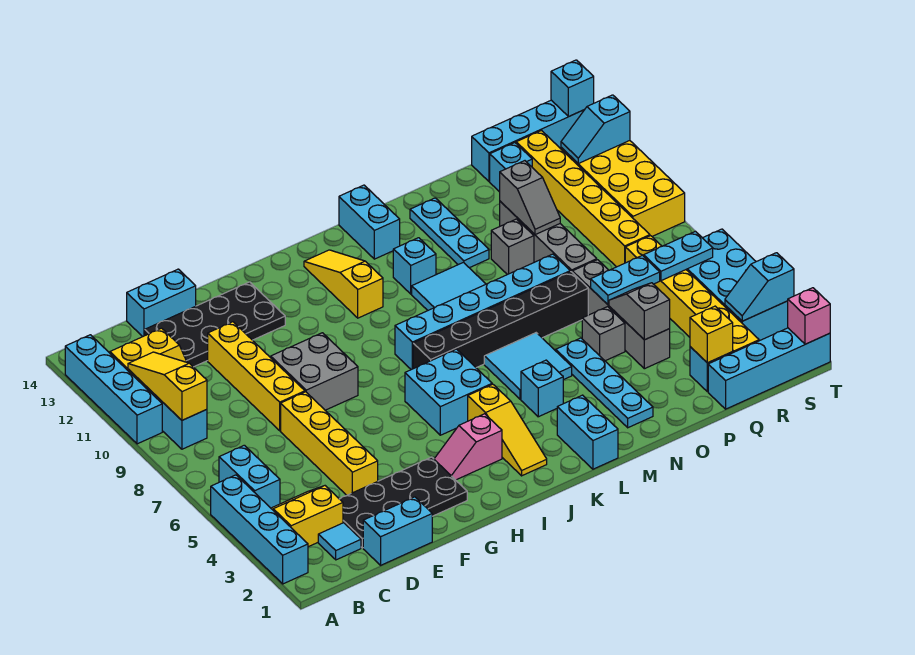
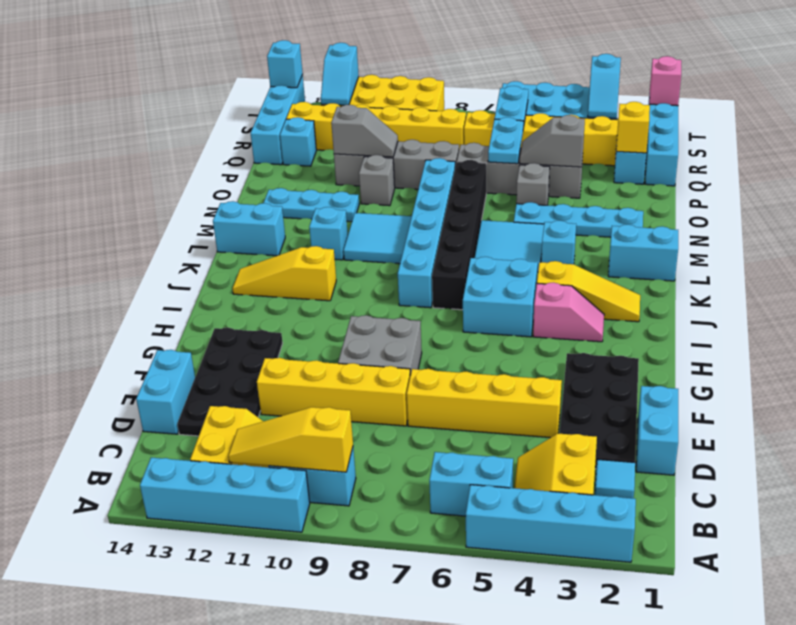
pink 1x2 slope [434,414,502,480] -> pink 1x2 slope turned to [533,282,604,342]

